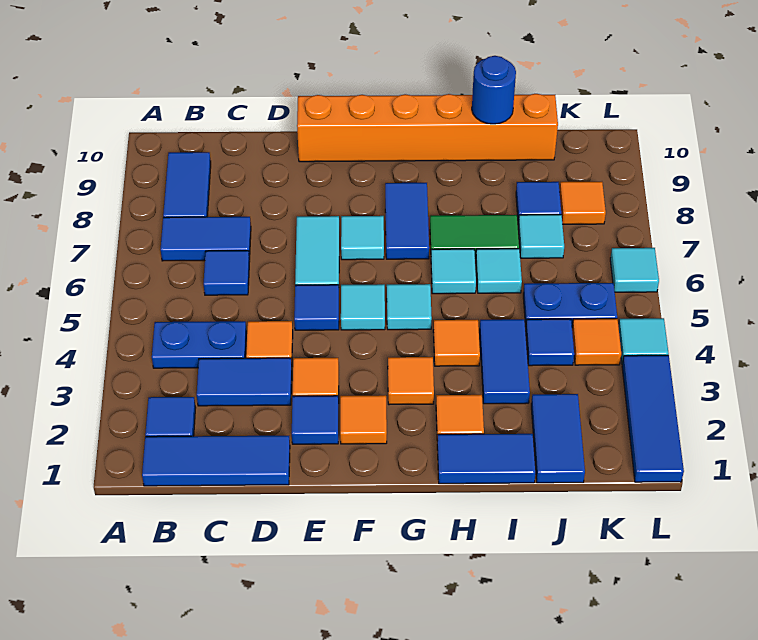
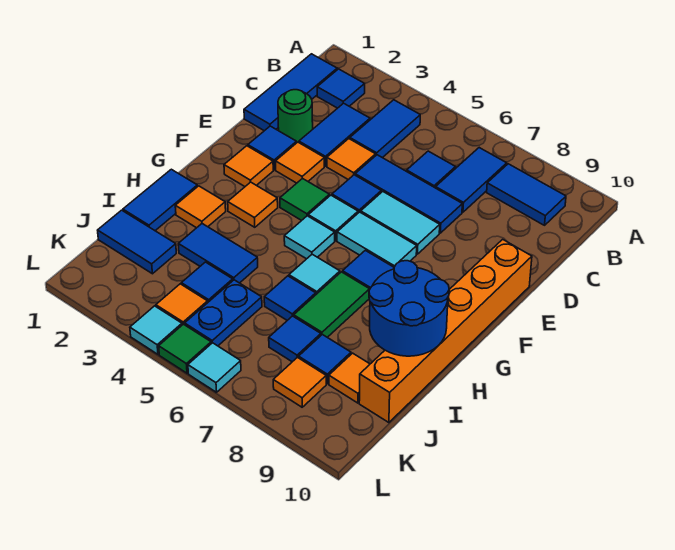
blue 1x2 plate [152,321,246,368] -> blue 1x2 tile [350,100,420,158]
none -> green 1x1 round brick [278,90,313,142]
none -> green 1x1 tile [280,178,329,220]
cyan 1x1 tile [341,216,384,260] -> cyan 1x2 tile [337,212,417,267]
orange 1x1 tile [433,320,480,366] -> orange 1x1 tile moved to [329,353,370,403]
cyan 1x1 tile [476,249,522,293] -> blue 1x1 tile [264,276,316,320]
blue 1x1 round brick [472,56,516,124] -> blue 2x2 round brick [369,261,449,356]
cyan 1x1 tile [518,215,564,258] -> blue 1x1 tile [269,316,321,362]
blue 1x3 tile [622,355,684,482] -> blue 1x3 tile moved to [355,155,462,233]
none -> green 1x1 tile [159,324,211,373]

